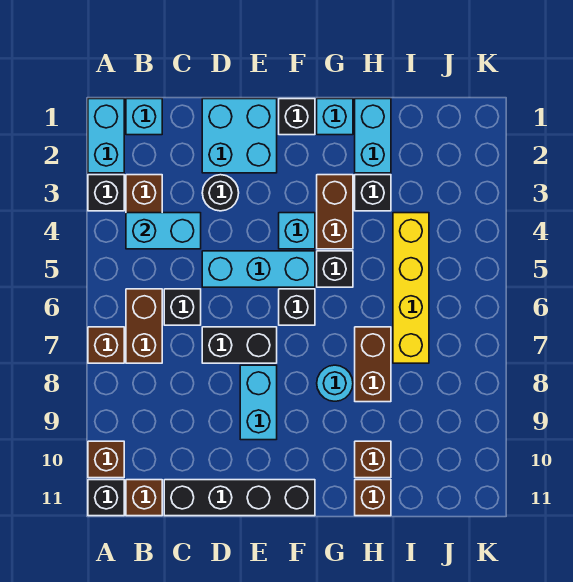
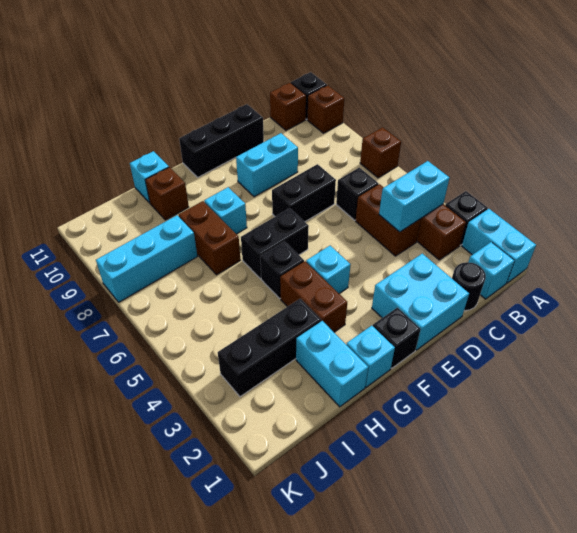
brown 1x2 brick [126,289,162,363] -> brown 1x2 brick moved to [356,184,421,256]
black 1x4 brick [164,480,315,516] -> black 1x3 brick [179,104,264,177]
black 1x1 round brick [202,175,239,211] -> black 1x1 round brick moved to [452,262,486,311]
cyan 1x3 brick [202,251,315,287] -> cyan 1x3 brick moved to [96,215,197,302]
cyan 1x2 brick [240,365,277,440] -> cyan 1x2 brick turned to [236,133,298,197]
black 1x1 brick [279,289,315,325] -> black 1x2 brick [241,208,309,279]
cyan 1x1 round brick [317,365,353,401] -> cyan 1x1 brick [204,187,247,234]
black 1x1 brick [355,175,391,211] -> black 1x3 brick [218,299,321,397]
brown 1x1 brick [355,480,391,516] -> cyan 1x1 brick [130,151,169,203]
yellow 1x4 brick [393,213,429,363] -> none

